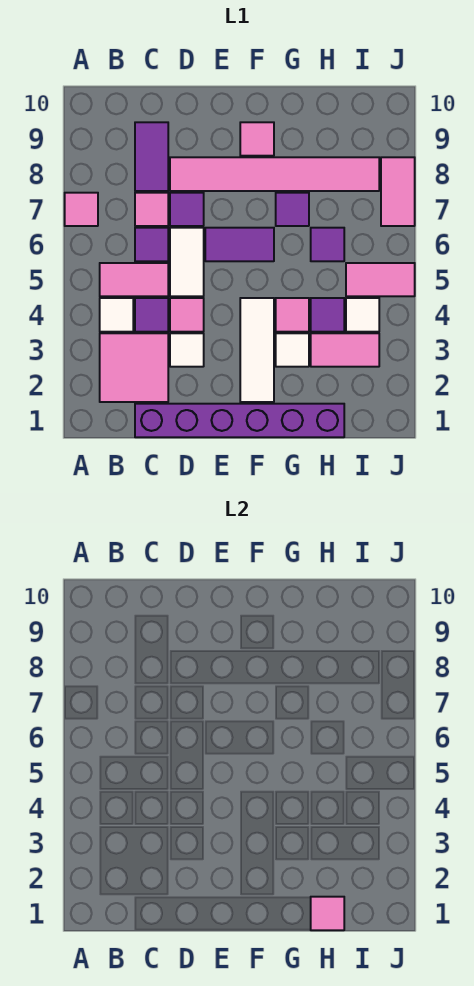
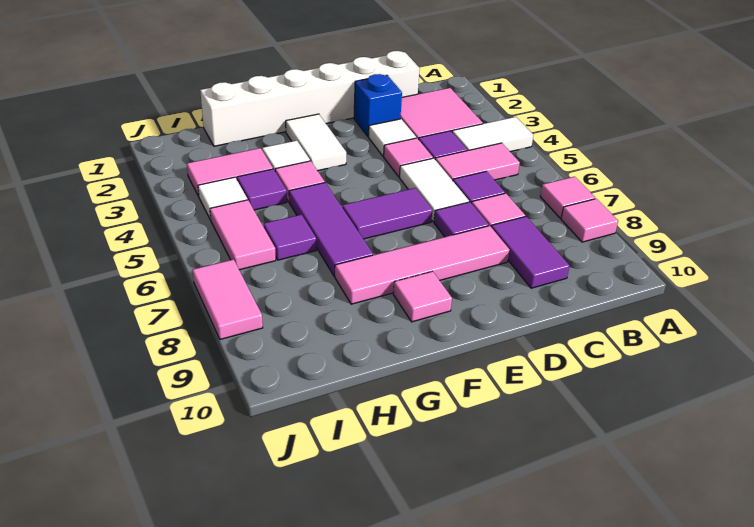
white 1x1 tile [100,298,133,332] -> white 1x2 tile [452,117,533,152]
purple 1x6 brick [135,404,344,437] -> white 1x6 brick [200,51,420,146]
none -> blue 1x1 brick [354,74,402,137]
pink 1x6 tile [170,157,379,191] -> pink 1x4 tile [335,226,509,304]
white 1x3 tile [240,298,274,402] -> white 1x2 tile [286,114,346,171]
purple 1x1 tile [276,193,309,226] -> purple 1x3 tile [289,183,373,276]
pink 1x1 tile [311,897,344,930] -> pink 1x1 tile moved to [561,199,618,242]
pink 1x2 tile [346,263,415,296] -> pink 1x2 tile turned to [210,200,276,270]

